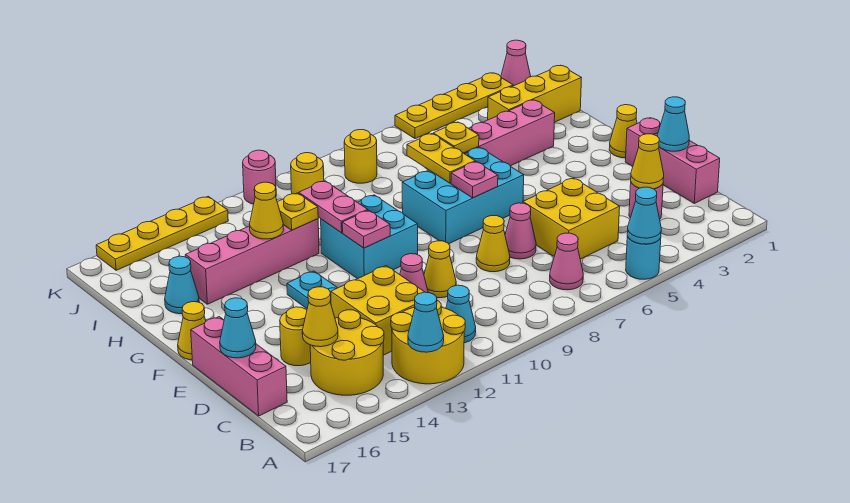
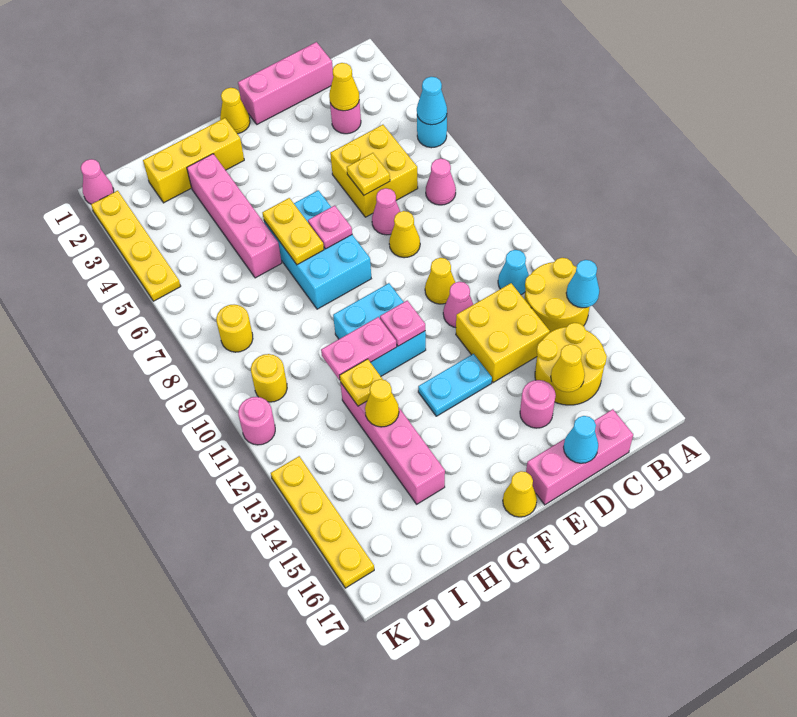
cyan 1x1 cone [657,97,689,151] -> none
yellow 1x1 round brick [280,307,311,366] -> pink 1x1 round brick [520,380,556,428]
yellow 1x2 plate [407,134,475,183] -> yellow 1x2 plate turned to [262,198,324,265]
yellow 1x1 plate [433,122,479,153] -> yellow 1x1 plate moved to [347,153,390,195]
cyan 1x1 cone [165,256,199,314] -> none
yellow 1x3 brick [488,65,581,122] -> yellow 1x3 brick turned to [143,118,244,203]

